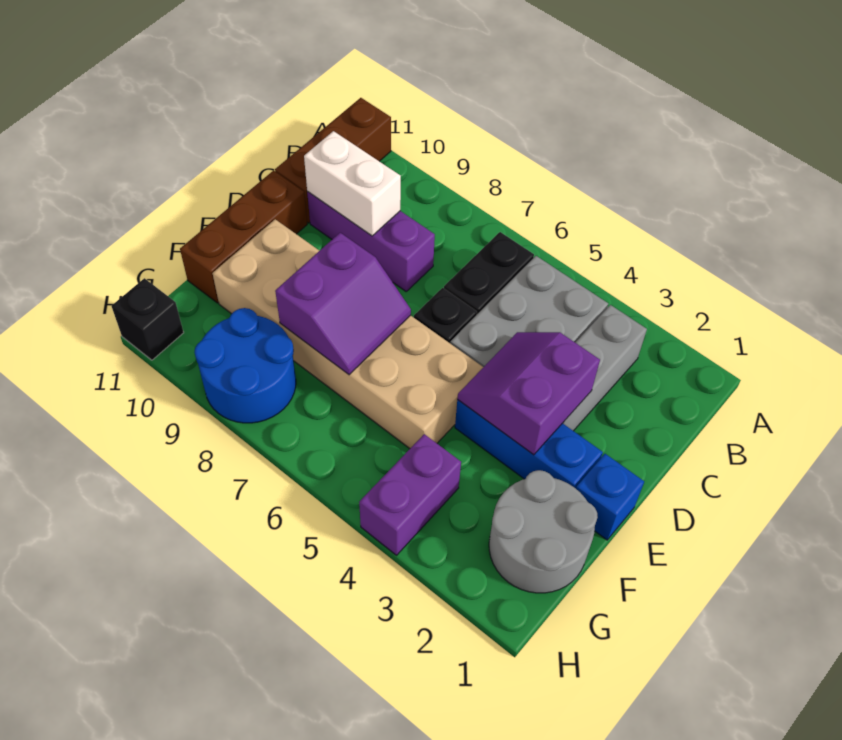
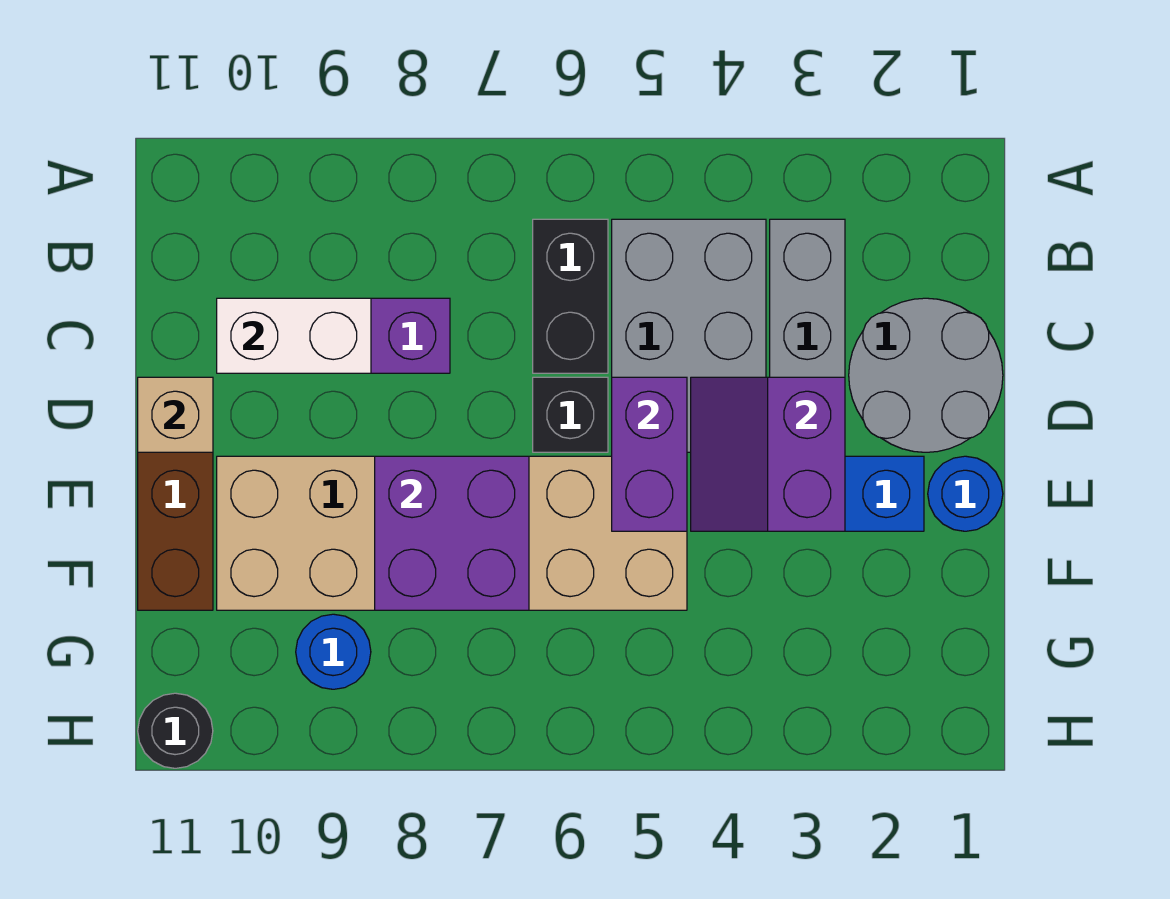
brown 1x3 brick [275,98,391,223] -> none
none -> tan 1x1 brick [138,377,213,452]
blue 1x1 brick [576,454,644,540] -> blue 1x1 round brick [928,456,1003,531]
purple 2x2 slope [275,233,411,375] -> purple 2x2 brick [375,456,529,610]
grey 2x2 round brick [489,470,598,593] -> grey 2x2 round brick moved to [849,298,1003,452]
purple 1x2 brick [359,434,461,555] -> purple 1x2 brick moved to [612,377,687,531]
blue 2x2 round brick [195,308,296,423] -> blue 1x1 round brick [296,614,371,689]
black 1x1 brick [112,278,184,360] -> black 1x1 round brick [138,693,213,768]

